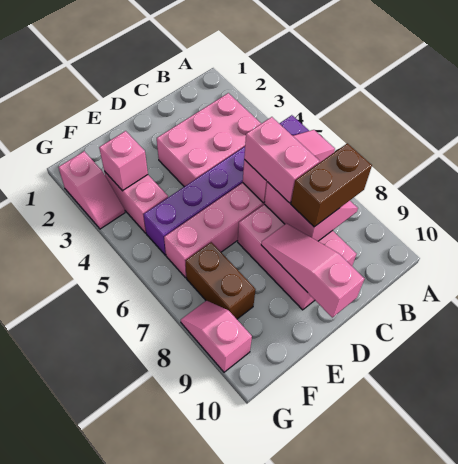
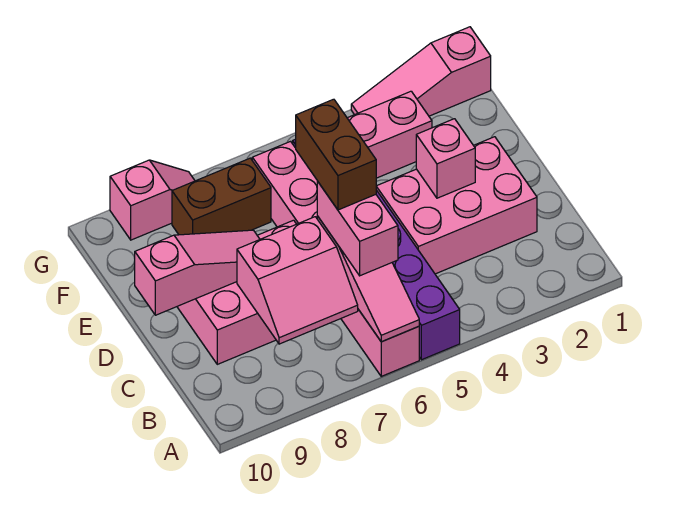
pink 2x3 brick [157,93,261,187] -> pink 2x3 brick turned to [376,137,537,274]
brown 1x2 brick [291,143,372,227] -> brown 1x2 brick moved to [296,99,376,210]
pink 1x2 brick [244,117,320,203] -> pink 1x2 brick turned to [317,181,398,276]
pink 1x1 brick [99,131,148,191] -> pink 1x1 brick moved to [416,119,475,198]
pink 1x2 slope [59,151,125,229] -> pink 1x3 slope [351,27,491,116]

